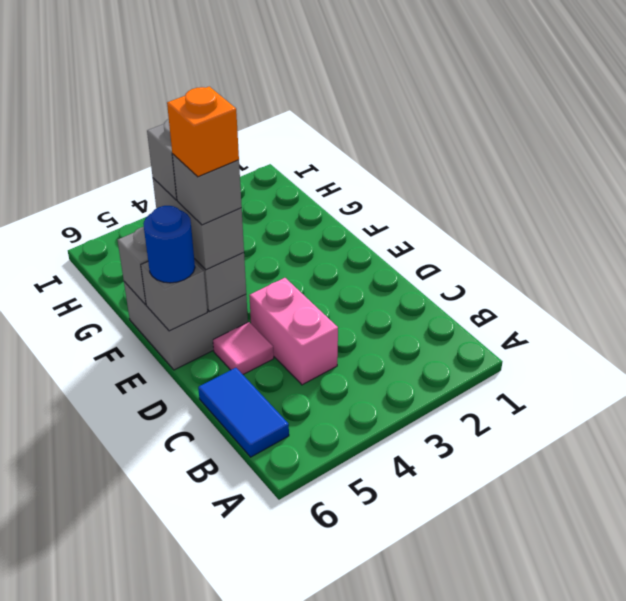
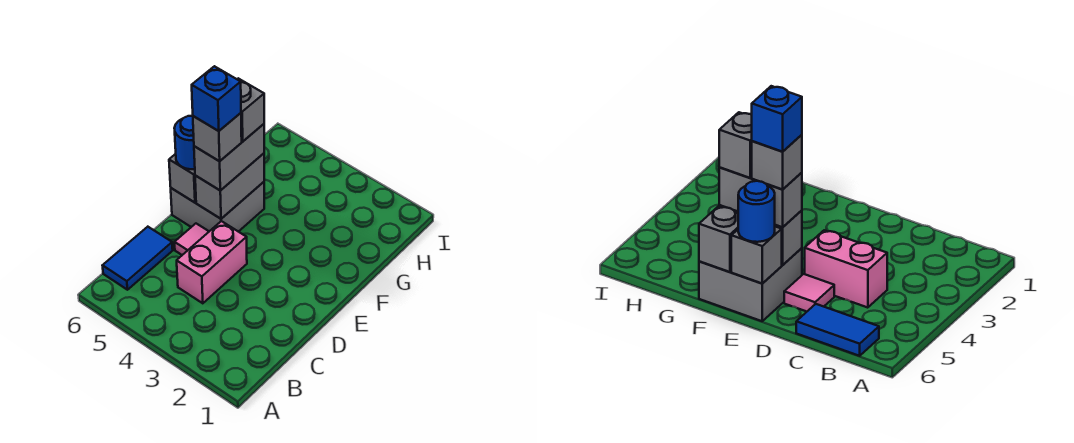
orange 1x1 brick [167,87,239,177] -> blue 1x1 brick [192,66,241,131]

